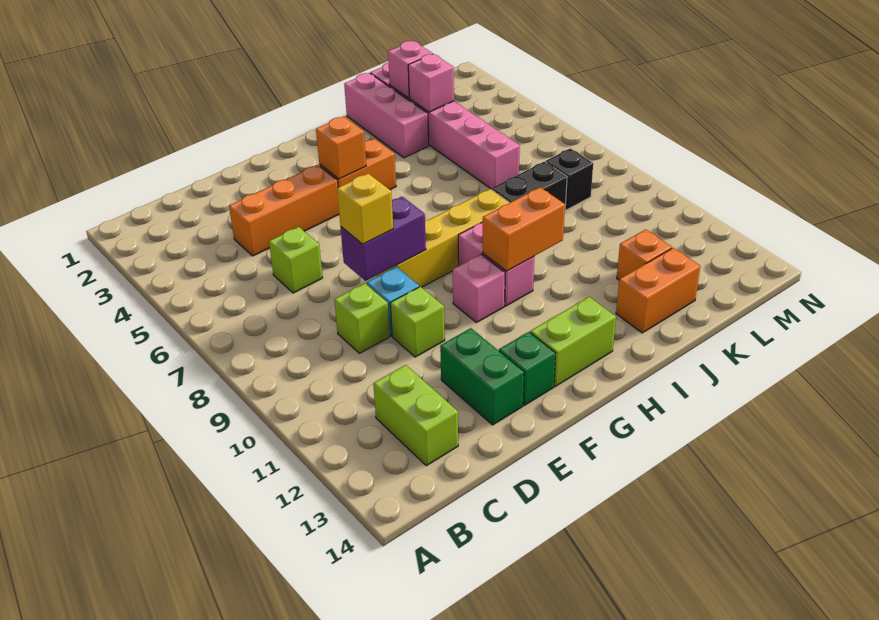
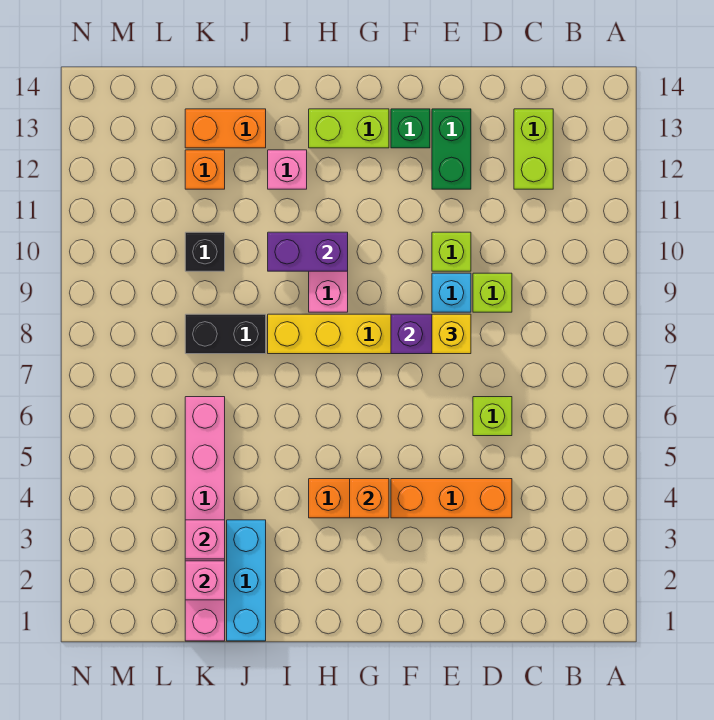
pink 1x1 brick [453,254,505,323] -> pink 1x1 brick moved to [268,150,307,189]
orange 1x2 brick [483,187,565,271] -> purple 1x2 brick [268,232,348,271]
pink 1x3 brick [344,73,429,158] -> cyan 1x3 brick [227,520,266,641]
black 1x1 brick [545,148,593,210] -> black 1x1 brick moved to [185,232,225,271]

